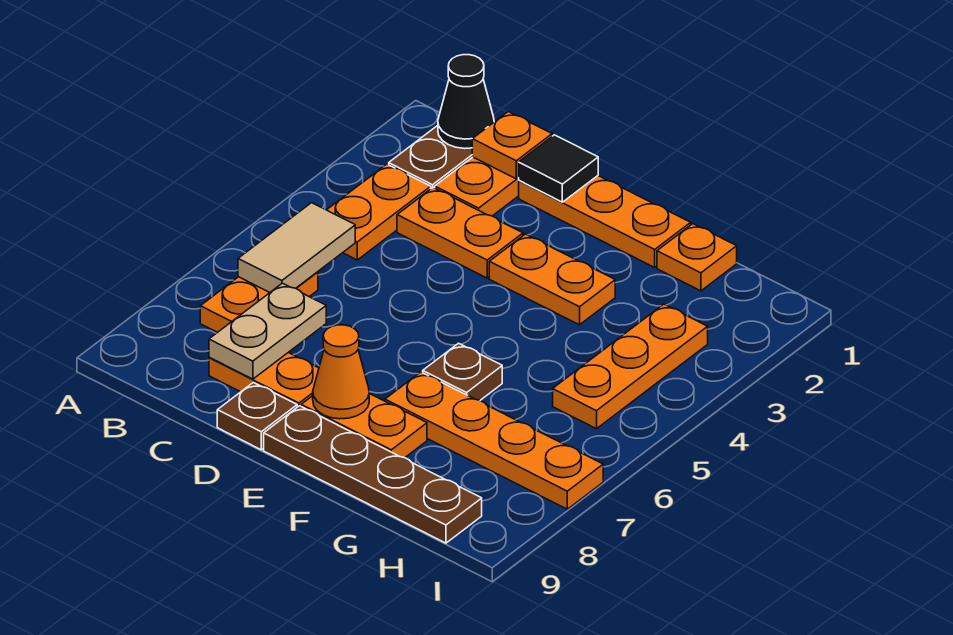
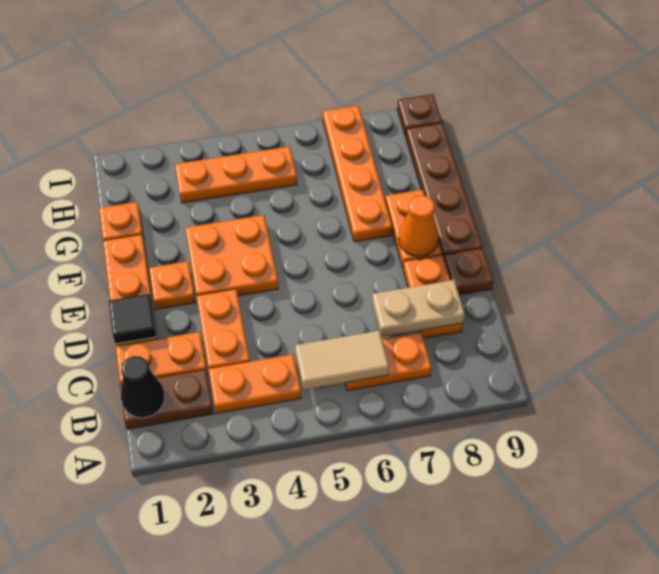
orange 1x1 plate [472,112,552,179] -> orange 1x1 plate moved to [149,261,196,309]
orange 1x2 plate [489,234,615,325] -> orange 2x2 plate [185,215,279,296]
brown 1x1 plate [423,343,502,400] -> brown 1x1 plate moved to [397,94,442,136]

